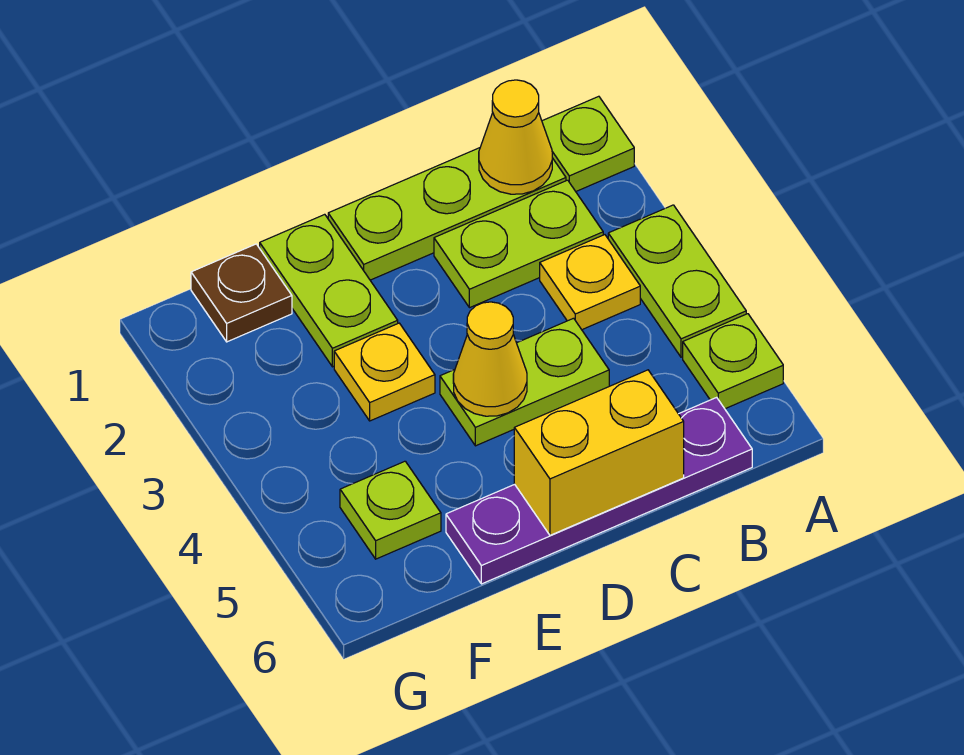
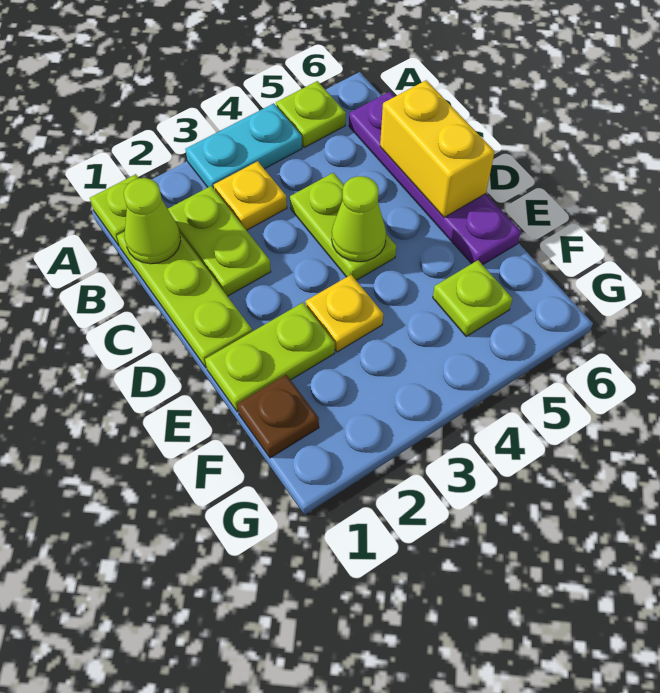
lime 1x2 plate [608,205,746,357] -> cyan 1x2 plate [185,103,302,188]
yellow 1x1 cone [479,80,552,194] -> lime 1x1 cone [124,178,181,264]
yellow 1x1 cone [453,302,527,416] -> lime 1x1 cone [332,176,386,262]

